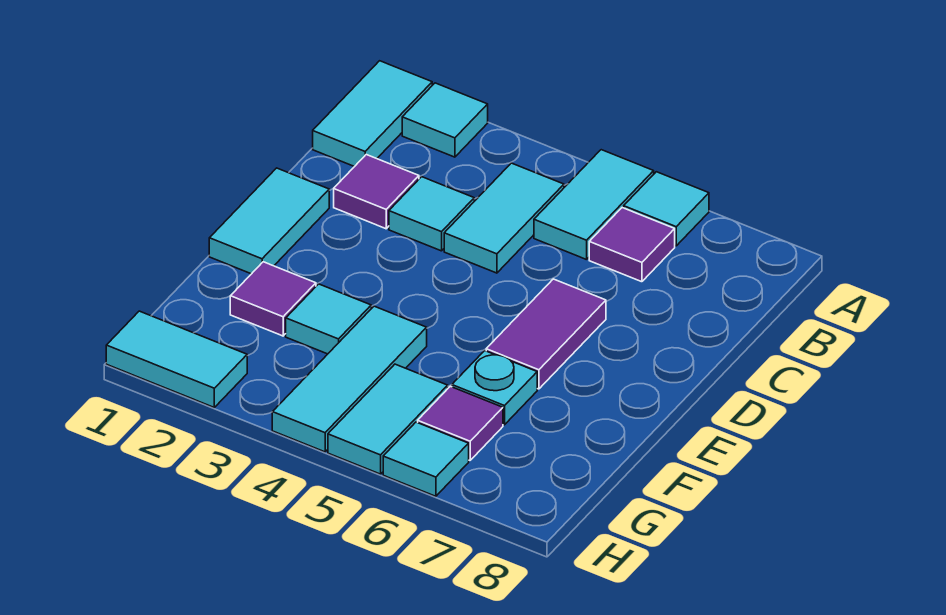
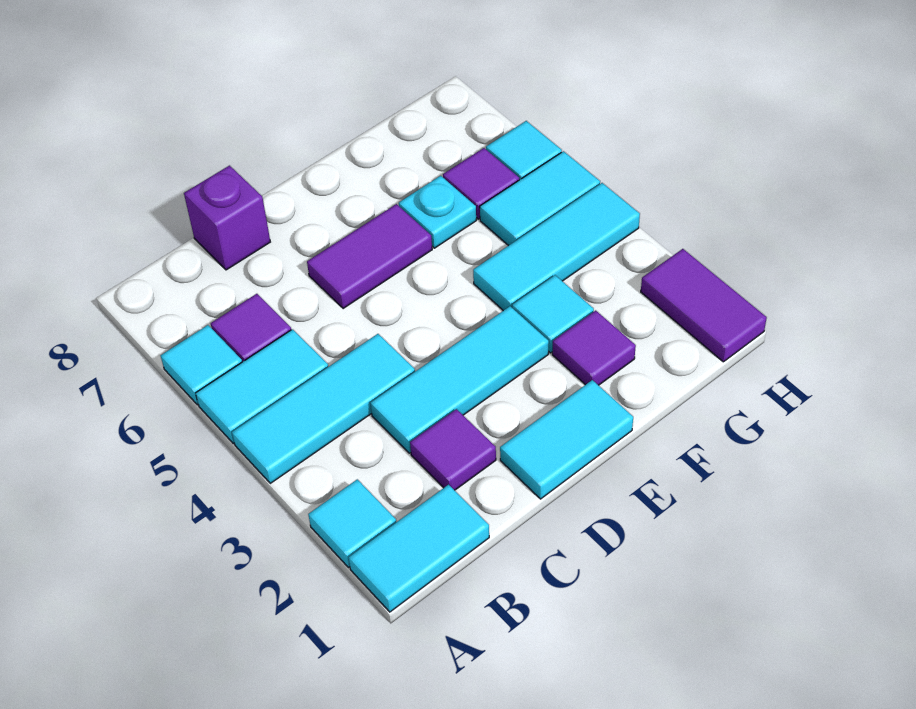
cyan 1x2 tile [444,163,564,273] -> cyan 1x3 tile [232,334,415,483]
cyan 1x1 tile [389,177,474,251] -> cyan 1x3 tile [370,306,549,453]
none -> purple 1x1 brick [184,166,270,270]
cyan 1x2 tile [106,311,247,407] -> purple 1x2 tile [641,249,767,362]

